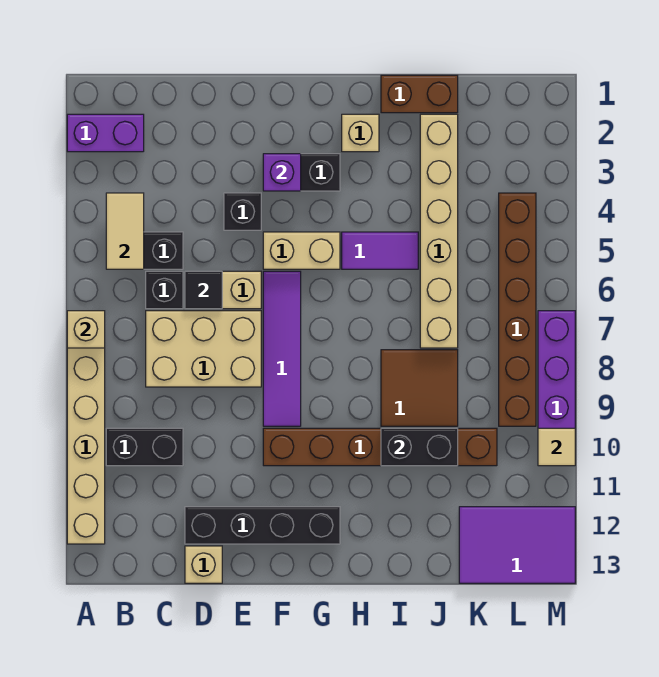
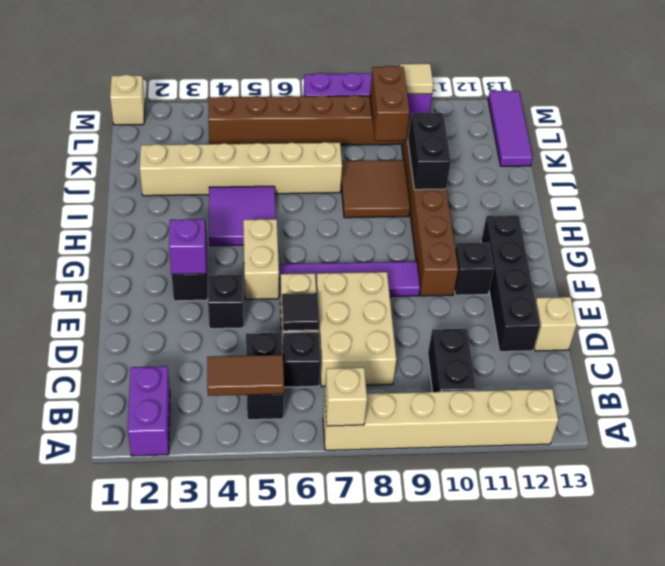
tan 1x2 tile [106,193,144,269] -> brown 1x2 tile [207,355,284,396]
none -> black 1x1 brick [454,242,494,295]
tan 1x1 brick [342,114,379,152] -> tan 1x1 brick moved to [110,75,145,125]
purple 1x2 tile [342,232,418,269] -> purple 2x2 tile [209,186,276,246]
brown 1x2 brick [381,75,458,113] -> brown 1x2 brick moved to [370,66,410,141]
purple 2x3 tile [459,507,575,583] -> purple 1x3 tile [488,91,533,166]

